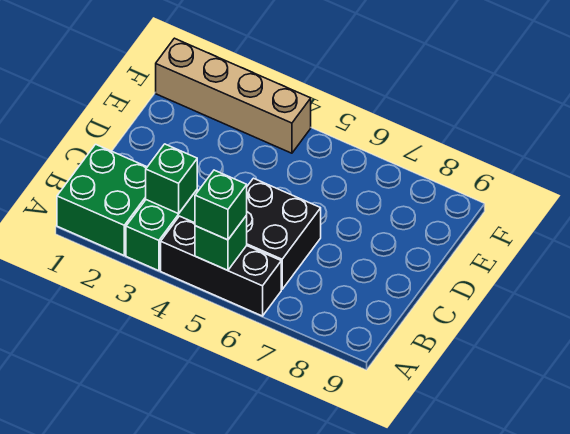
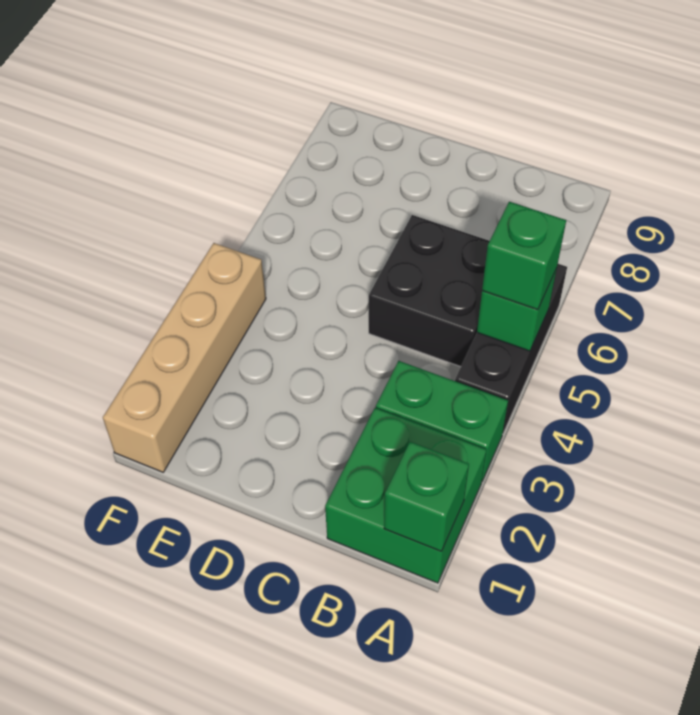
green 1x1 brick [146,144,197,214] -> green 1x1 brick moved to [384,442,469,551]

